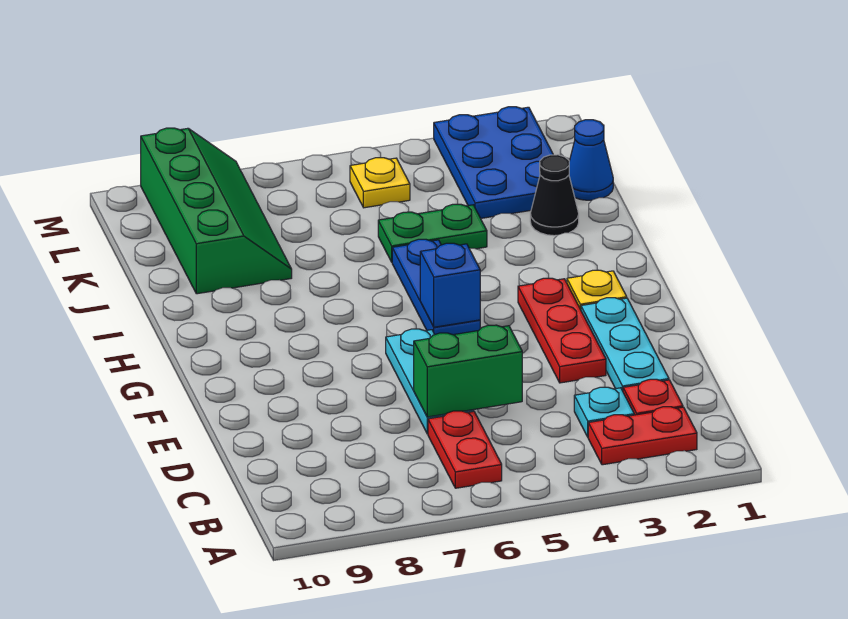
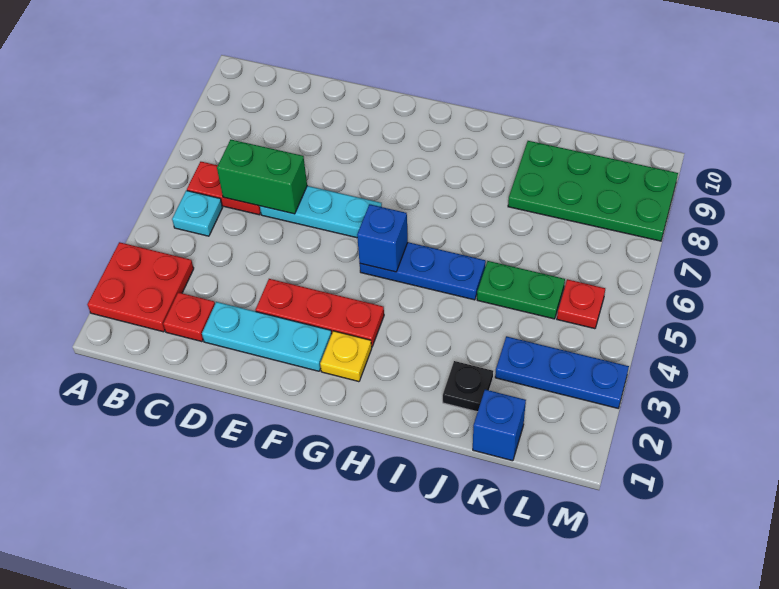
red 1x2 plate [588,407,697,465] -> red 2x2 plate [87,242,194,332]
cyan 1x1 plate [574,387,634,437] -> cyan 1x1 plate moved to [172,191,222,236]
green 1x2 brick [414,325,522,417] -> green 1x2 brick turned to [217,140,307,214]
black 1x1 cone [530,155,579,236] -> black 1x1 plate [443,361,493,412]
green 1x2 plate [378,204,487,262] -> green 1x2 plate turned to [477,261,565,319]
green 2x4 slope [141,128,292,294] -> green 2x4 plate [508,141,678,241]
blue 1x1 cone [569,120,613,200] -> blue 1x1 brick [473,390,526,461]
blue 2x3 plate [434,107,553,218] -> blue 1x3 plate [495,336,629,408]
yellow 1x1 plate [350,158,410,208] -> red 1x1 plate [557,279,605,329]

